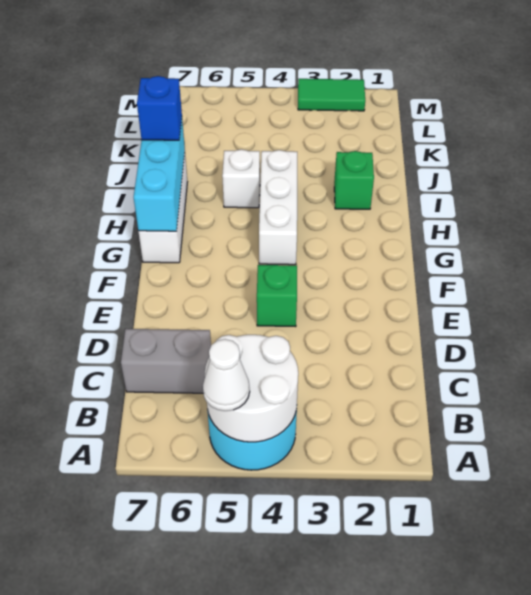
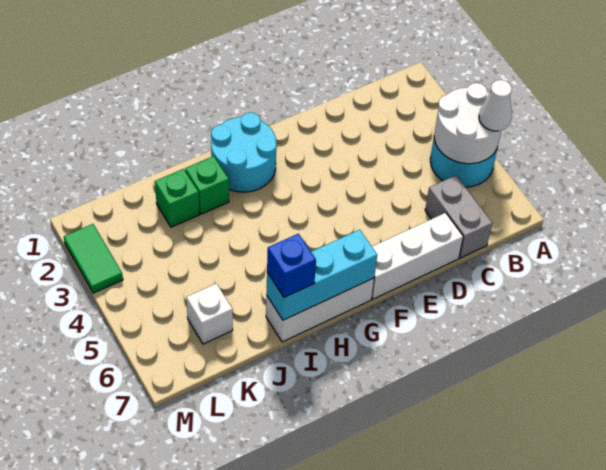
green 1x1 brick [257,265,297,327] -> green 1x1 brick moved to [155,169,199,227]
none -> cyan 2x2 round brick [211,113,277,192]
white 1x3 brick [259,150,297,265] -> white 1x3 brick moved to [372,213,463,299]
white 1x1 brick [222,149,260,208] -> white 1x1 brick moved to [186,283,233,344]

